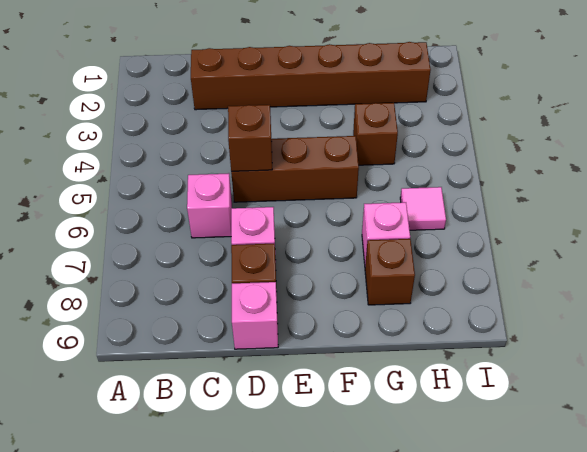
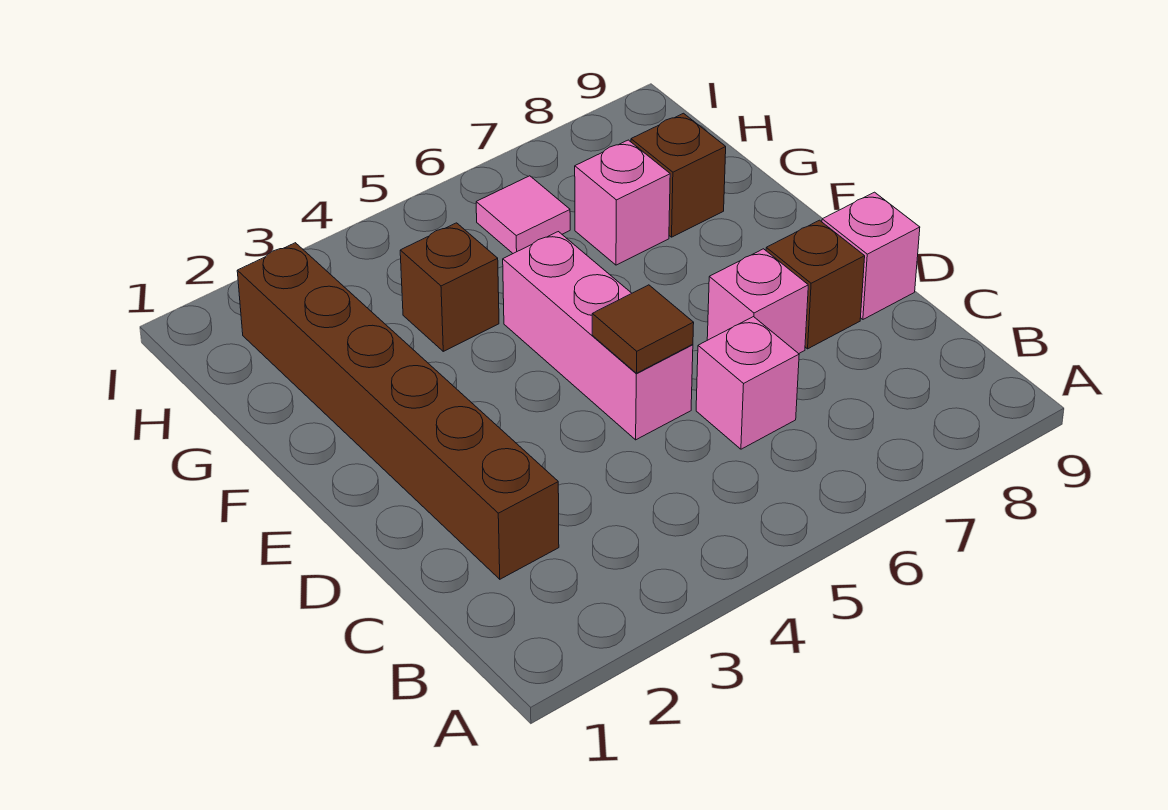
brown 1x3 brick [231,136,359,202] -> pink 1x3 brick [503,232,693,440]
brown 1x1 brick [228,105,272,171] -> brown 1x1 tile [592,285,694,373]

